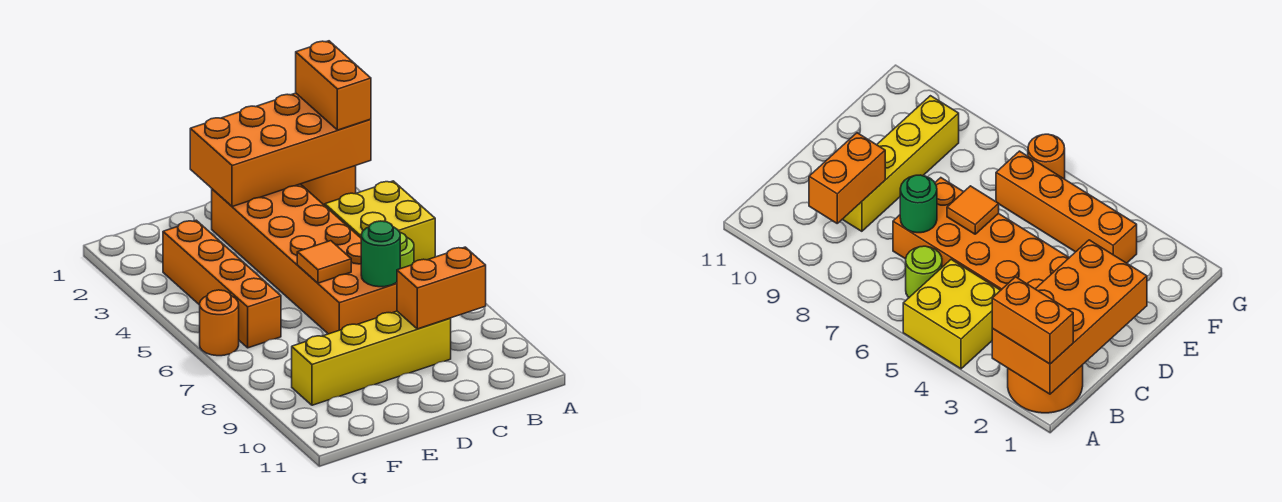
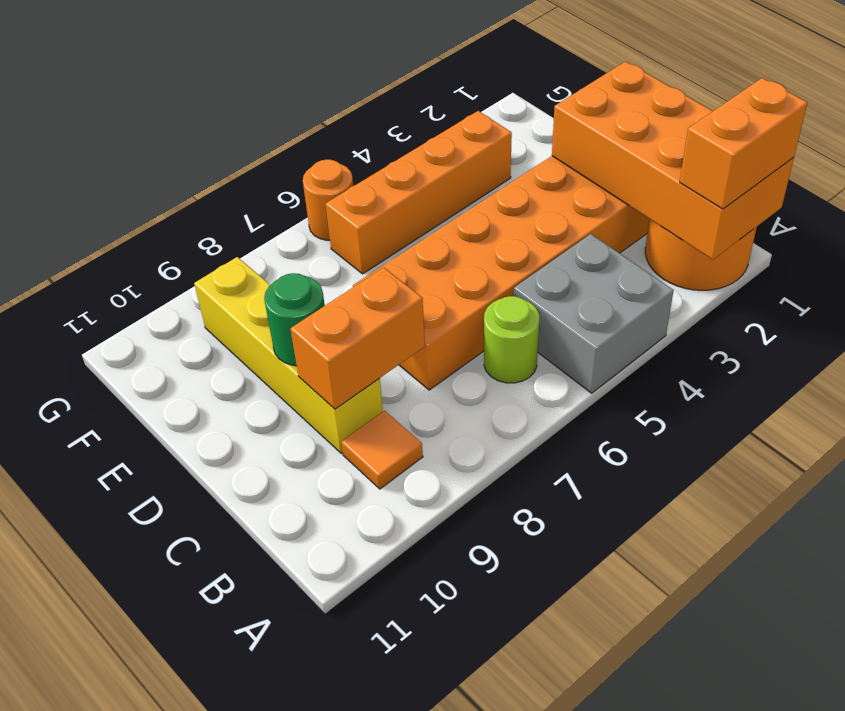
yellow 2x2 brick [325,181,435,262] -> grey 2x2 brick [514,234,674,393]
orange 1x2 brick [397,247,486,329] -> orange 1x2 brick turned to [290,268,425,409]
green 1x1 round brick [361,221,400,287] -> green 1x1 round brick moved to [264,273,325,366]
orange 1x1 tile [297,241,351,283] -> orange 1x1 tile moved to [341,411,423,489]

